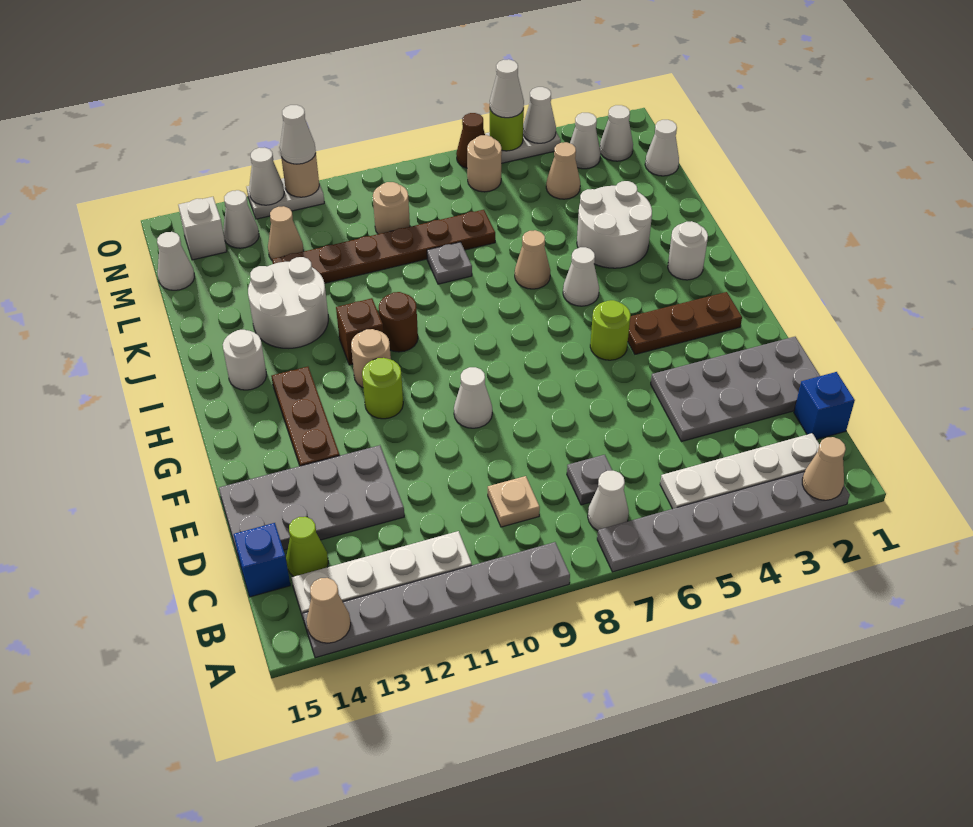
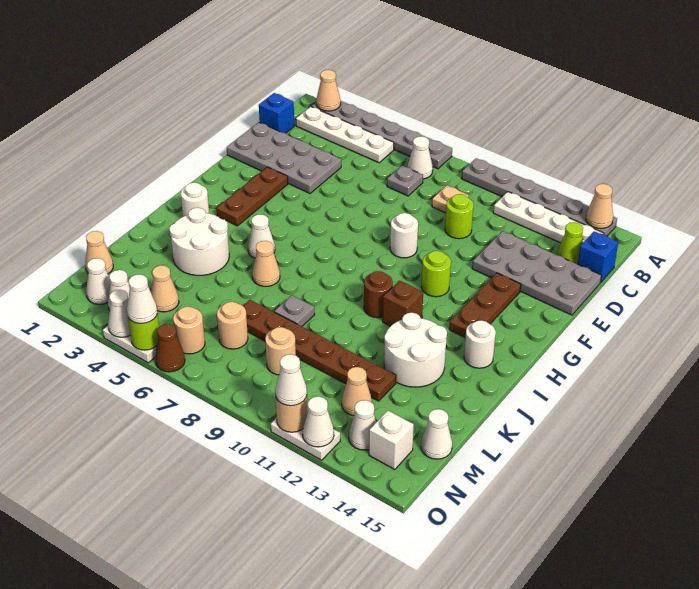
white 1x1 cone [454,367,492,428] -> white 1x1 round brick [390,213,418,258]
brown 1x3 plate [628,292,742,354] -> brown 1x3 plate turned to [216,167,288,226]
lime 1x1 round brick [590,300,631,360] -> lime 1x1 round brick moved to [445,194,474,239]
tan 1x1 round brick [351,329,391,387] -> tan 1x1 round brick moved to [217,302,248,349]
white 1x1 cone [645,120,679,176] -> tan 1x1 cone [85,231,113,274]

